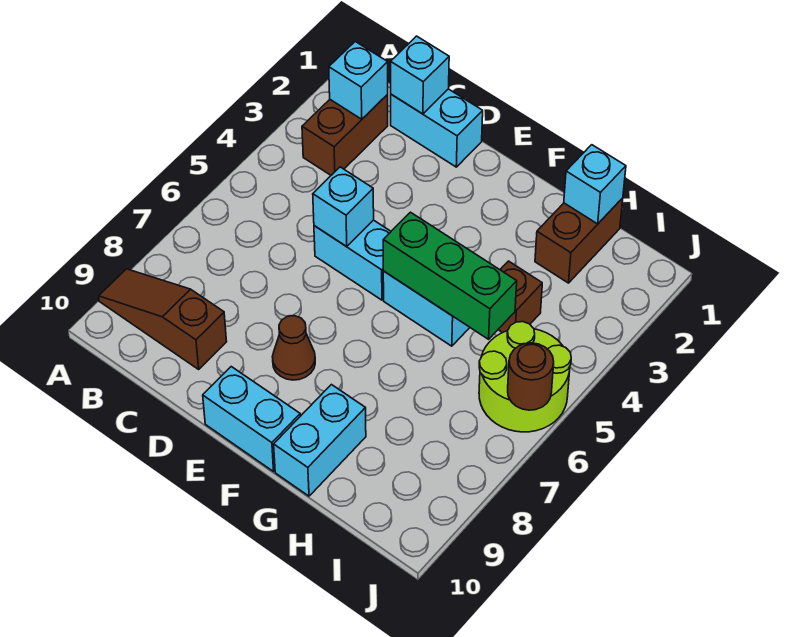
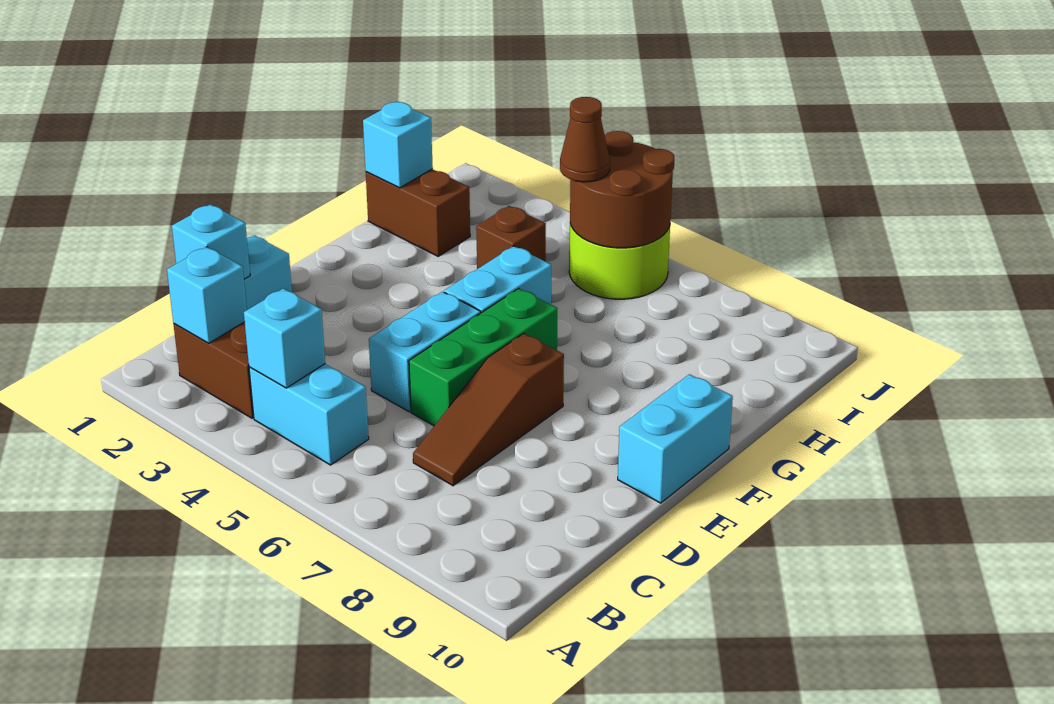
brown 1x3 slope [99,269,227,369] -> brown 1x3 slope moved to [413,333,564,486]
cyan 1x1 brick [313,167,374,247] -> cyan 1x1 brick moved to [244,288,325,388]
brown 1x1 cone [272,316,315,380] -> brown 1x1 cone moved to [560,97,610,182]
green 1x3 brick [383,212,517,339] -> green 1x3 brick moved to [409,289,557,426]
cyan 1x2 brick [274,385,366,496] -> cyan 1x2 brick moved to [249,364,369,465]
brown 1x1 round brick [508,343,554,410] -> brown 2x2 round brick [570,131,674,248]

